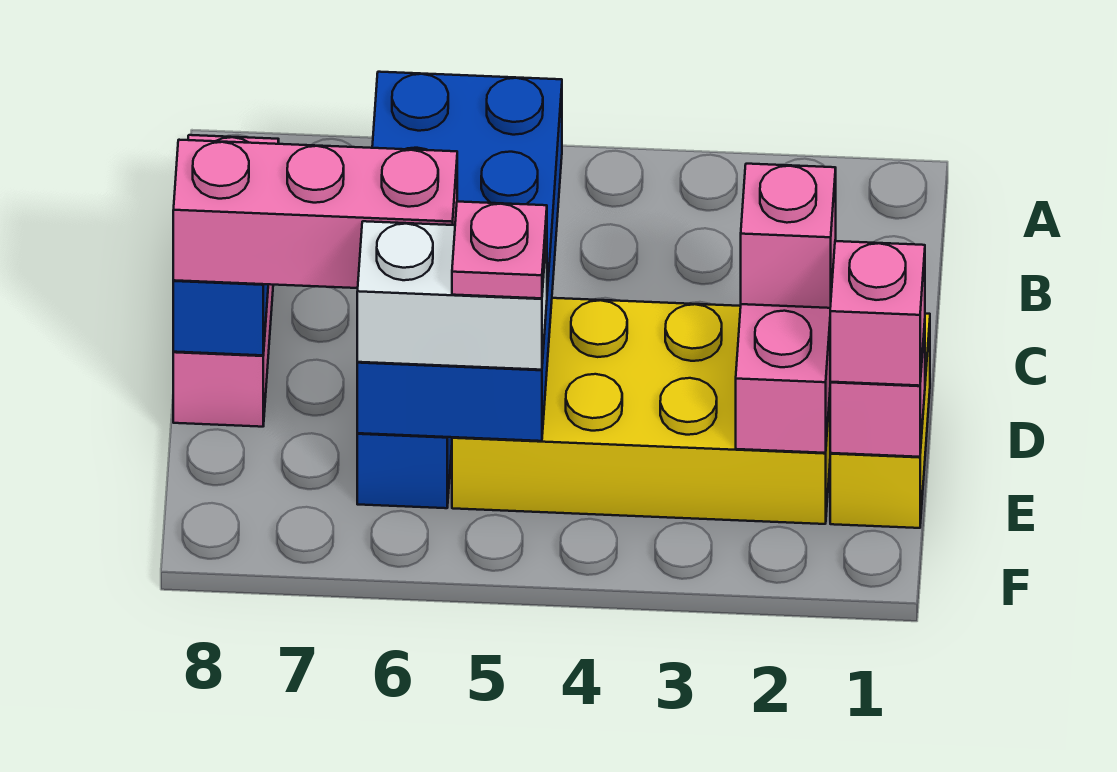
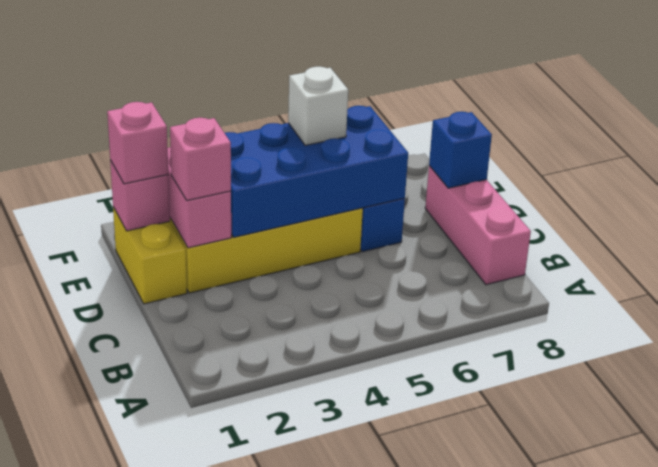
blue 2x4 brick [357,72,562,441] -> blue 2x4 brick turned to [225,106,408,237]
pink 1x3 brick [173,140,457,288] -> none
white 1x2 brick [357,221,547,370] -> white 1x1 brick [288,67,348,146]
pink 1x1 plate [452,202,547,298] -> none

